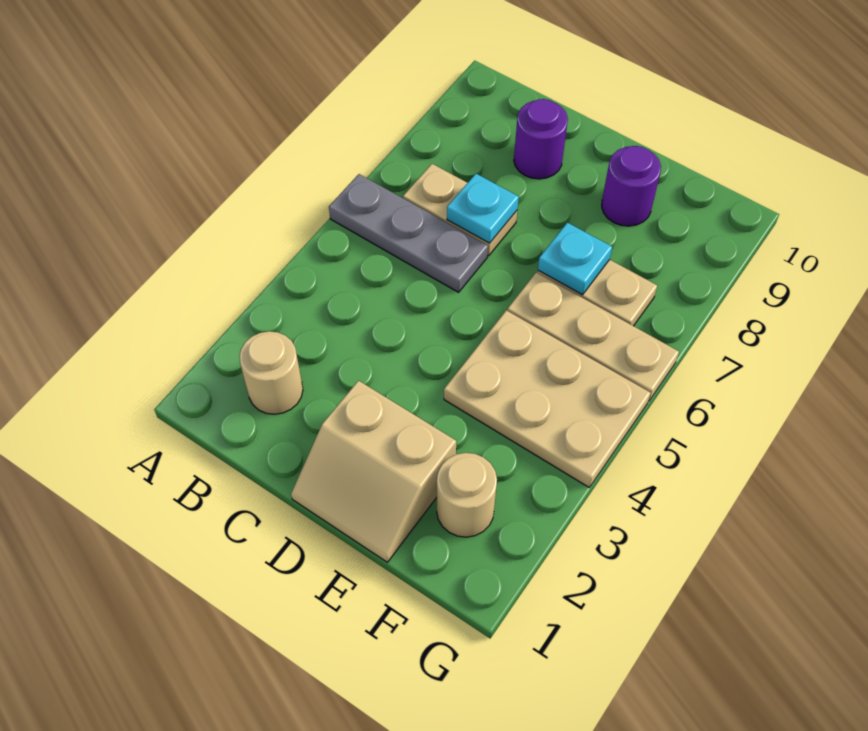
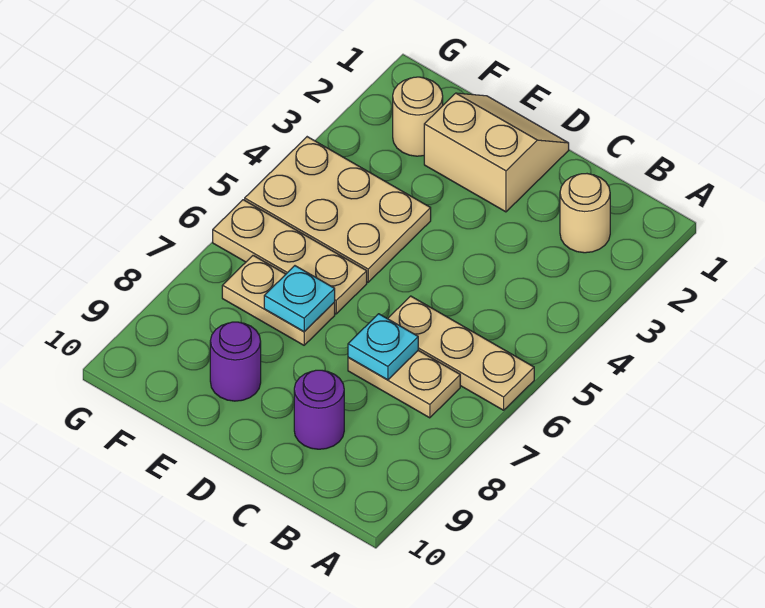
grey 1x3 plate [329,174,488,292] -> tan 1x3 plate [388,296,534,410]

